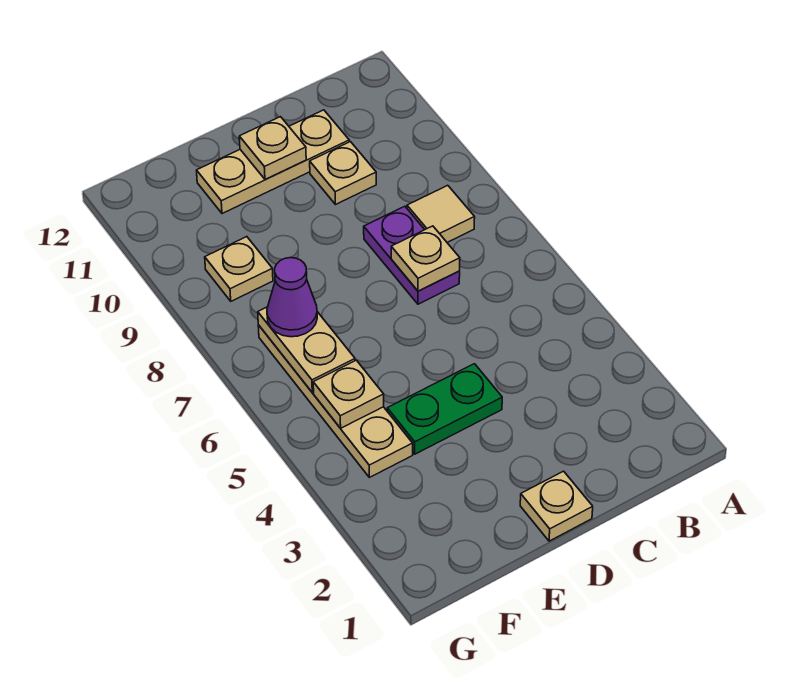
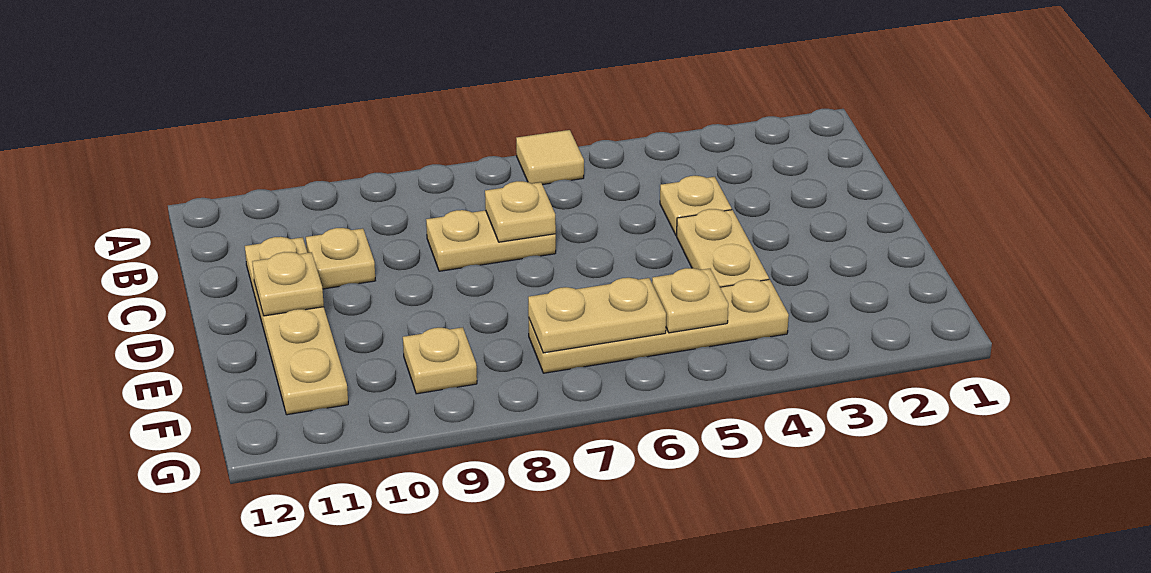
tan 1x1 tile [407,185,475,242] -> tan 1x1 tile moved to [516,130,584,185]
purple 1x2 plate [364,206,460,304] -> tan 1x2 plate [426,210,556,271]
tan 1x3 plate [197,110,349,214] -> tan 1x4 plate [245,237,348,415]
tan 1x1 plate [520,471,593,541] -> tan 1x1 plate moved to [660,176,732,235]
green 1x2 plate [387,364,502,454] -> tan 1x2 plate [677,209,769,287]
purple 1x1 cone [267,258,317,337] -> none

